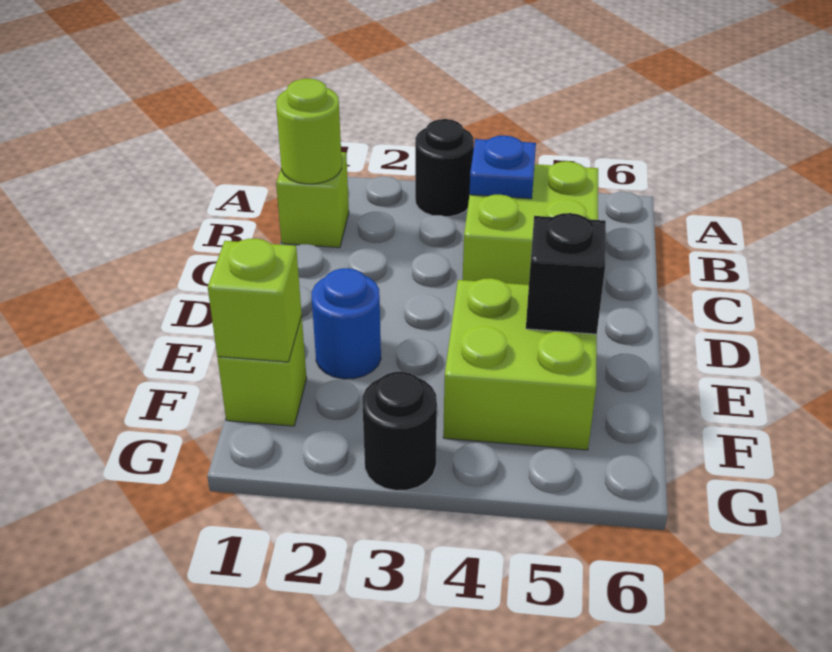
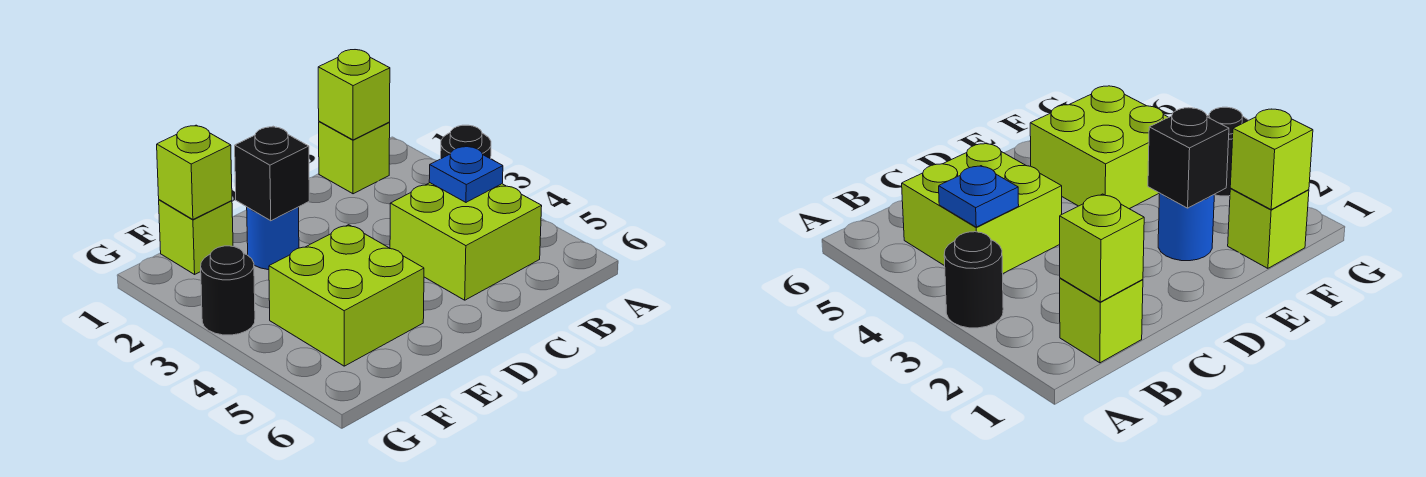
lime 1x1 round brick [276,79,342,184] -> lime 1x1 brick [318,50,390,140]
black 1x1 brick [526,213,606,334] -> black 1x1 brick moved to [235,126,309,221]

